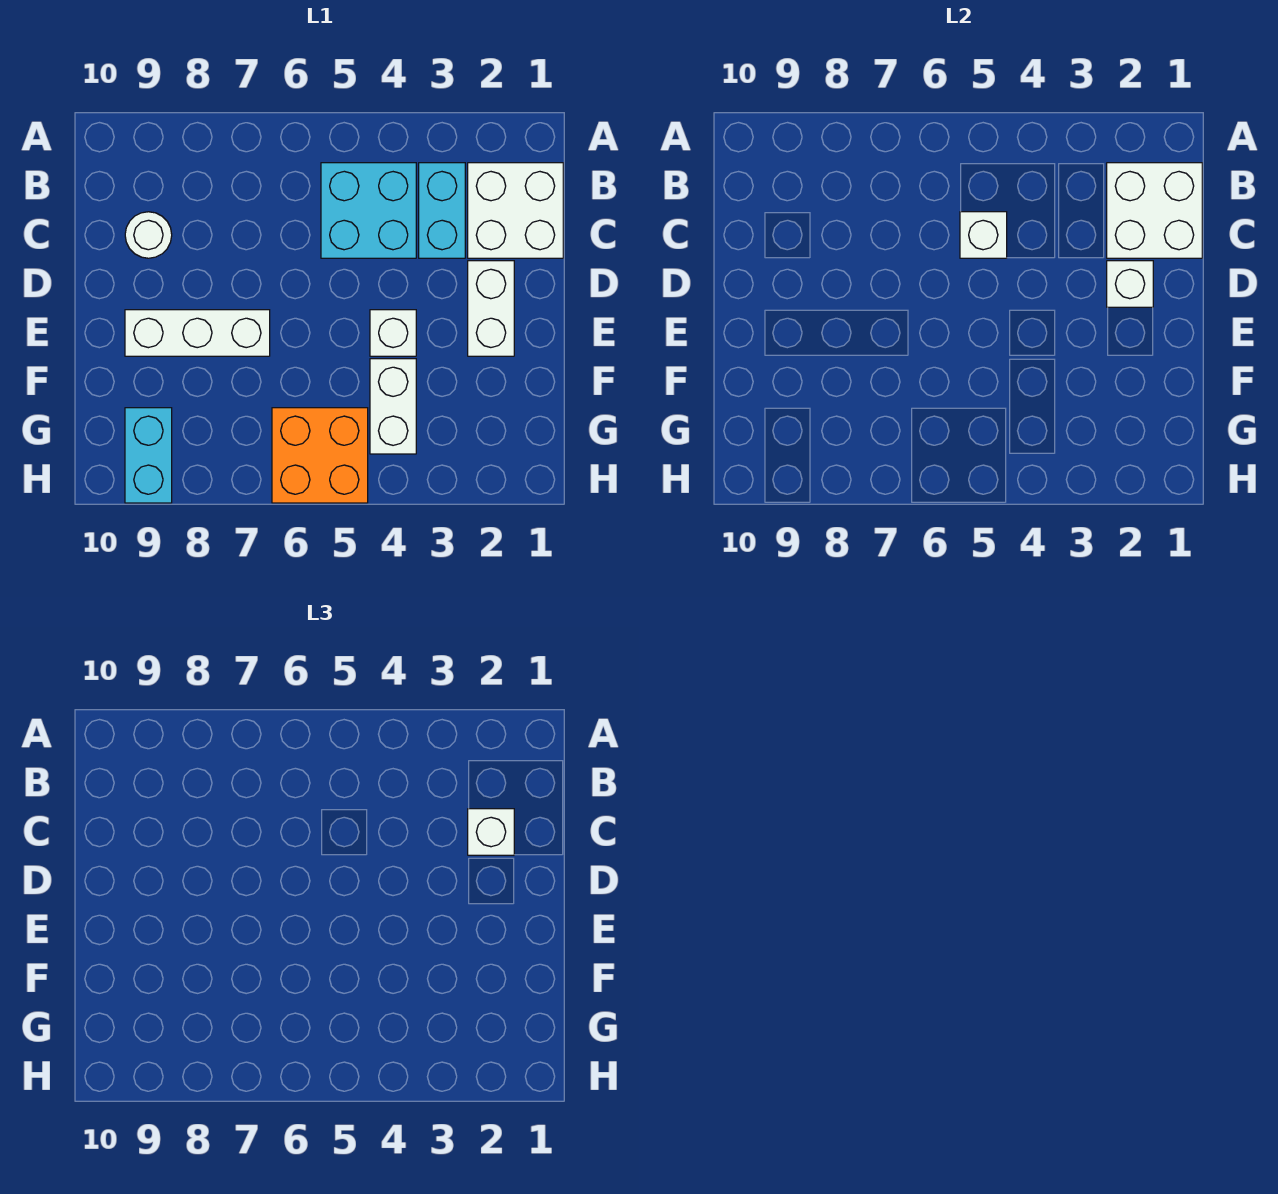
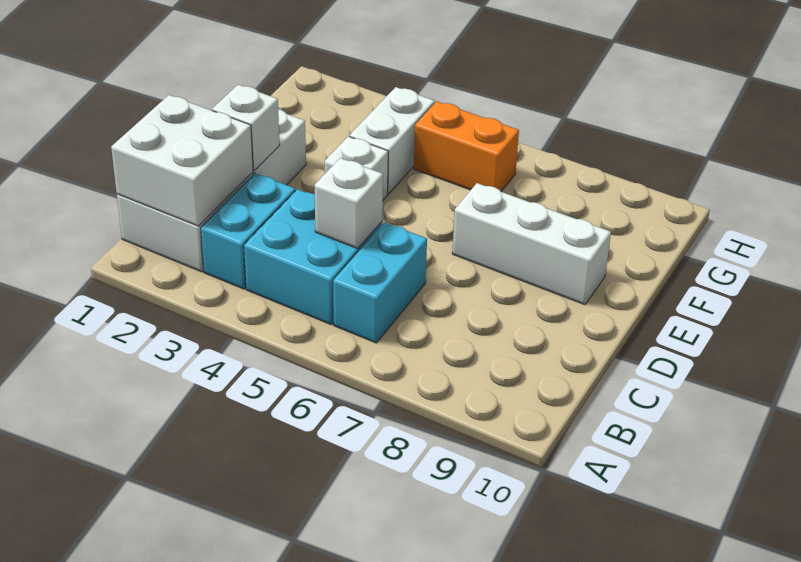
white 1x1 brick [468,809,514,855] -> none
white 1x1 round brick [125,212,172,258] -> none
orange 2x2 brick [272,408,368,503] -> orange 1x2 brick [414,101,519,191]
cyan 1x2 brick [125,408,172,503] -> cyan 1x2 brick moved to [333,222,427,343]

